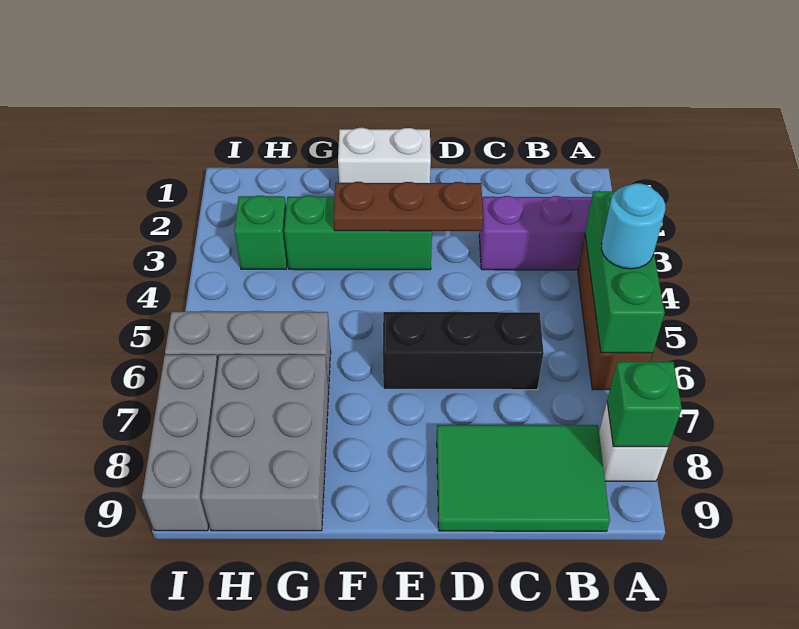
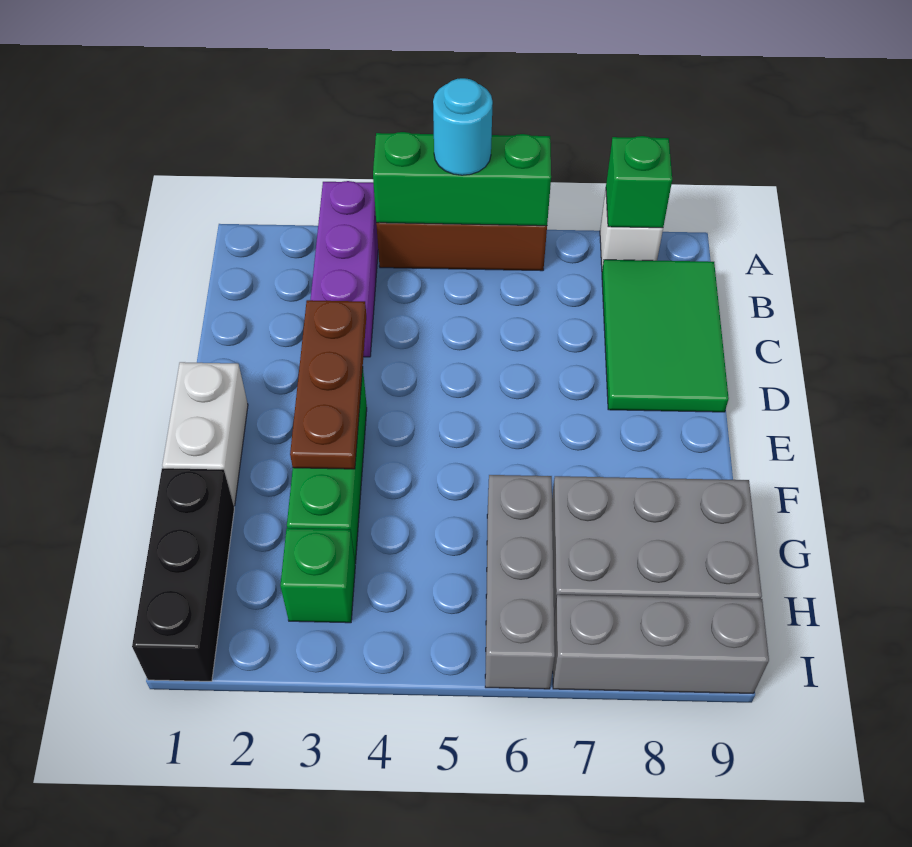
black 1x3 brick [383,312,544,390] -> black 1x3 brick moved to [132,468,234,681]

